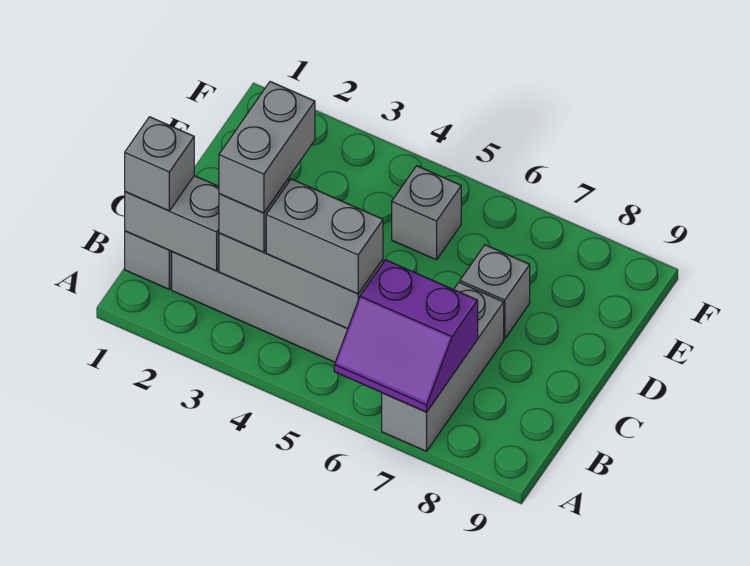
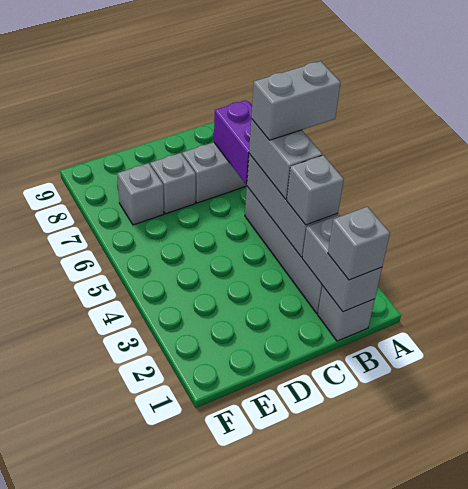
grey 1x2 brick [219,82,315,213] -> grey 1x2 brick moved to [251,61,341,140]
grey 1x1 brick [392,166,461,260] -> grey 1x1 brick moved to [117,163,164,225]

